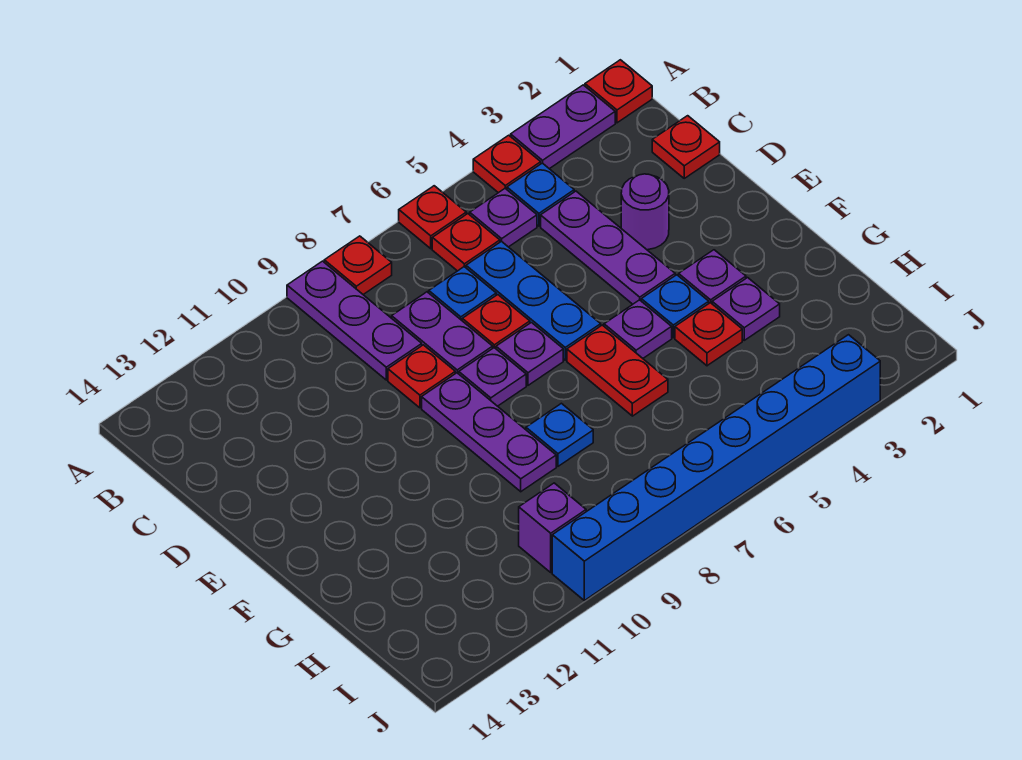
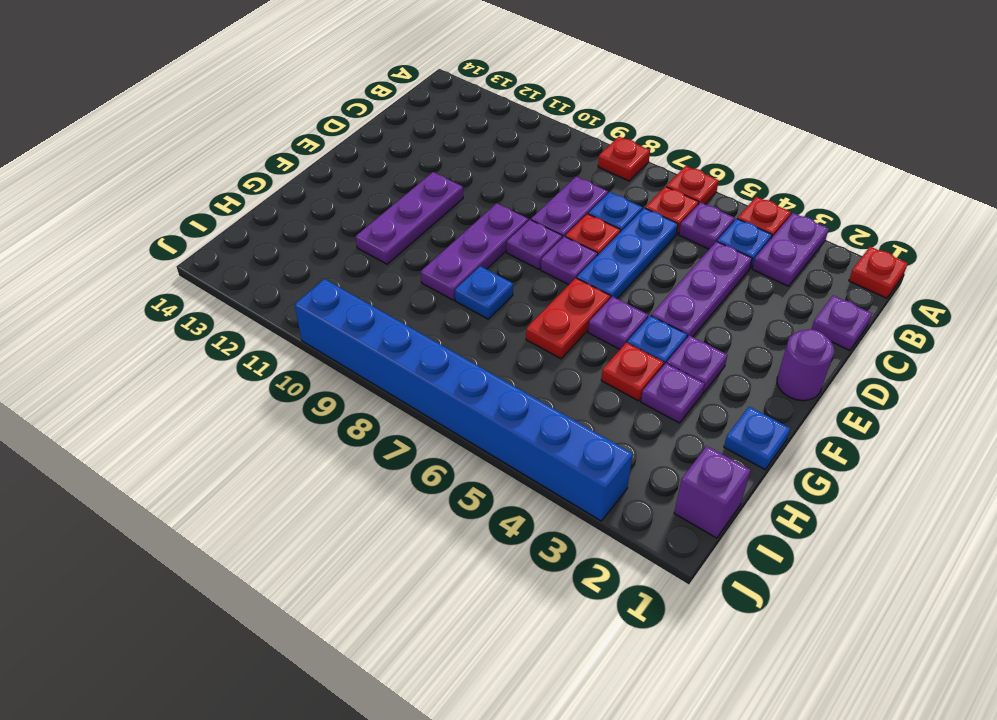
purple 1x2 plate [511,85,615,169] -> purple 1x2 plate turned to [752,213,829,286]
purple 1x3 plate [287,261,422,380] -> purple 1x3 plate moved to [355,172,463,264]
red 1x1 plate [652,116,720,178] -> purple 1x1 plate [811,296,872,351]
purple 1x1 round brick [621,174,669,250] -> purple 1x1 round brick moved to [777,329,834,401]
red 1x1 plate [388,345,455,408] -> none
none -> blue 1x1 plate [724,407,790,469]
purple 1x1 brick [519,483,586,572] -> purple 1x1 brick moved to [674,446,751,538]

